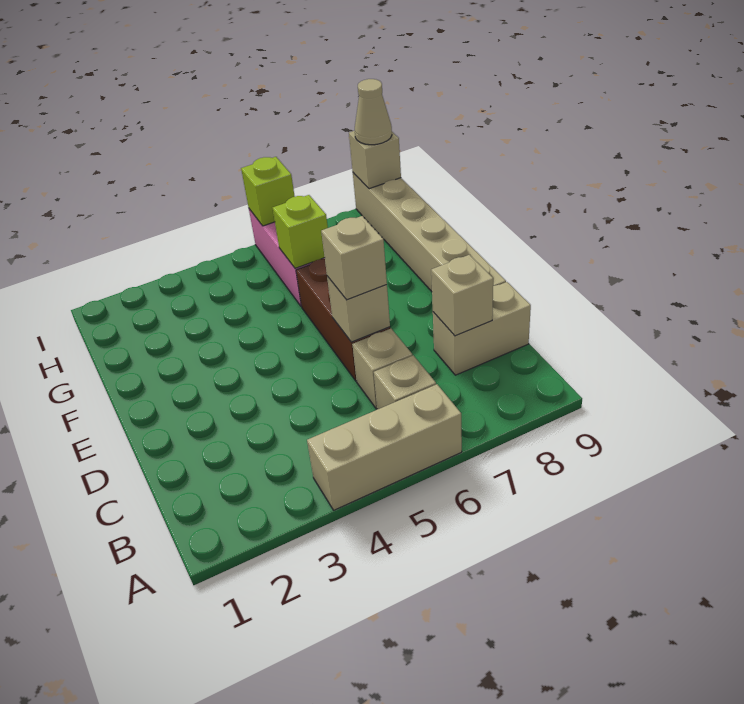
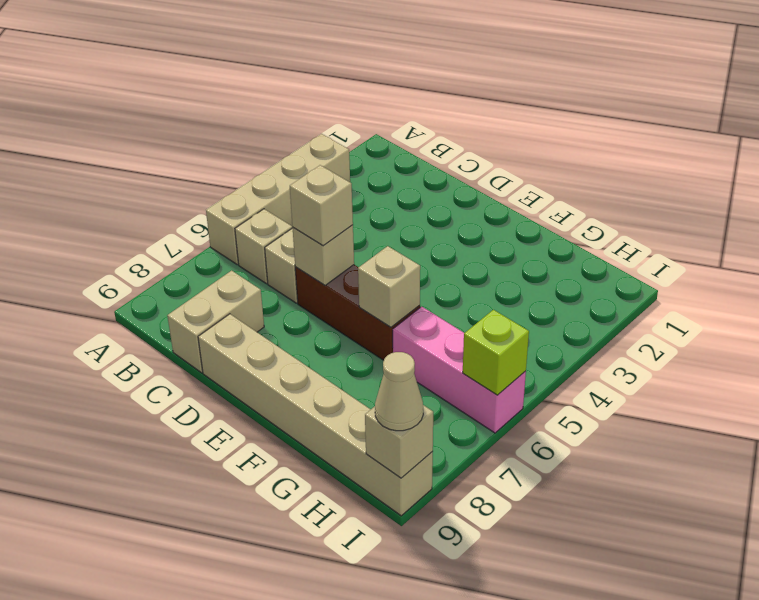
tan 1x3 brick [307,384,462,510] -> tan 1x4 brick [206,134,350,265]
tan 1x1 brick [431,255,493,336] -> tan 1x1 brick moved to [358,246,420,327]
lime 1x1 brick [273,195,328,269] -> none

